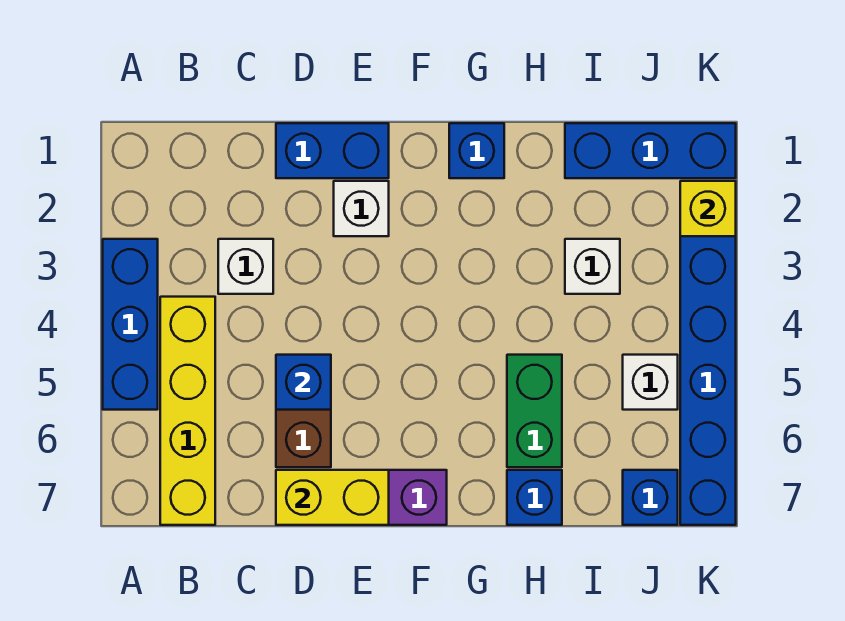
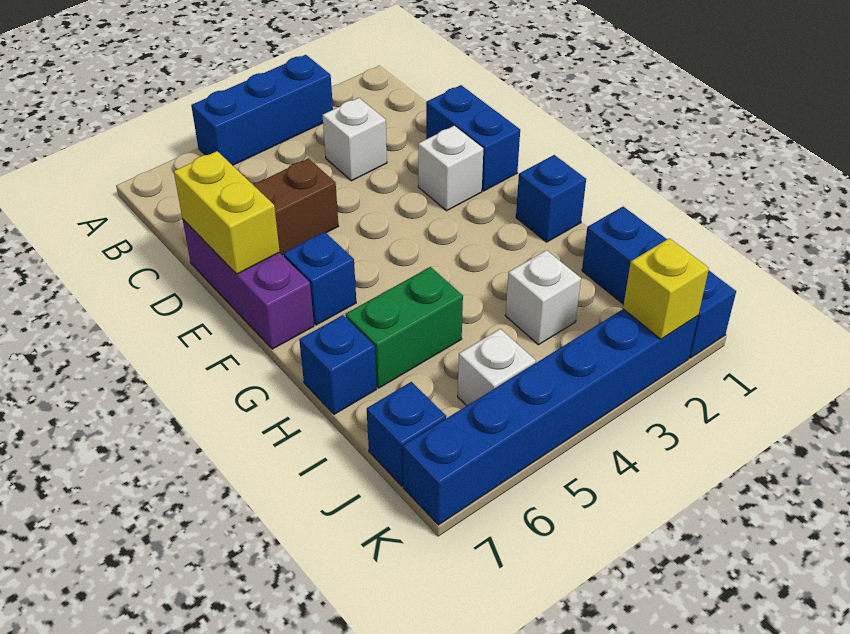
yellow 1x4 brick [160,297,215,525] -> none
blue 1x1 brick [276,355,331,410] -> blue 1x1 brick moved to [283,232,356,325]

